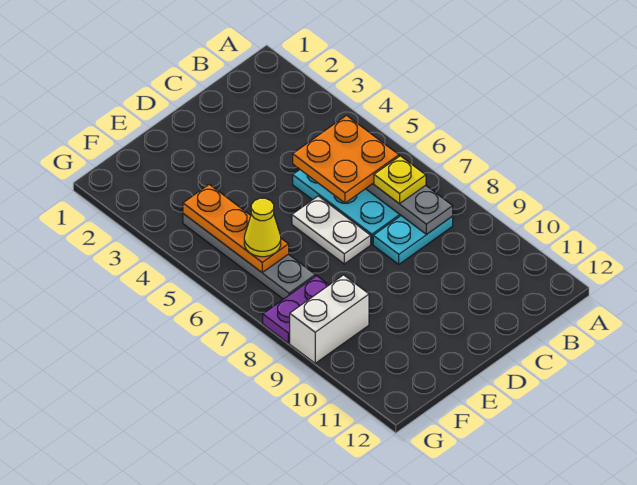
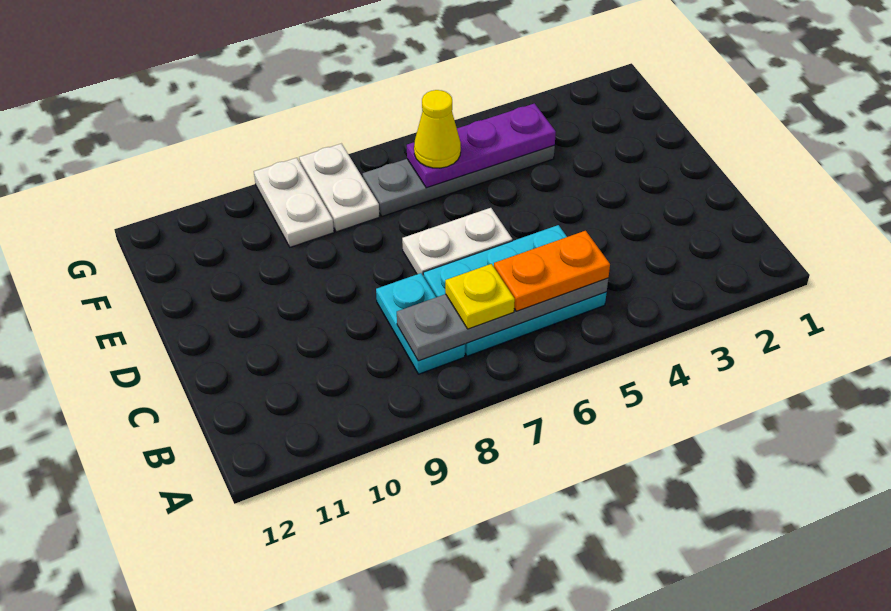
orange 2x2 plate [293,115,399,203] -> orange 1x2 plate [494,231,610,311]
orange 1x3 plate [183,184,289,272] -> purple 1x3 plate [407,103,556,188]
purple 1x2 plate [263,276,329,343] -> white 1x2 plate [299,144,379,232]
white 1x2 brick [290,275,369,363] -> white 1x2 plate [254,158,334,247]

